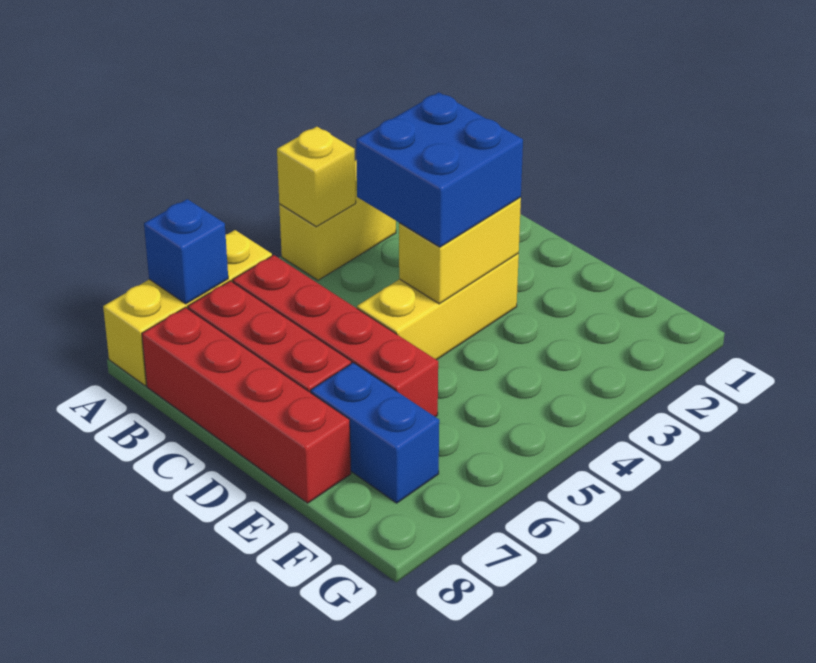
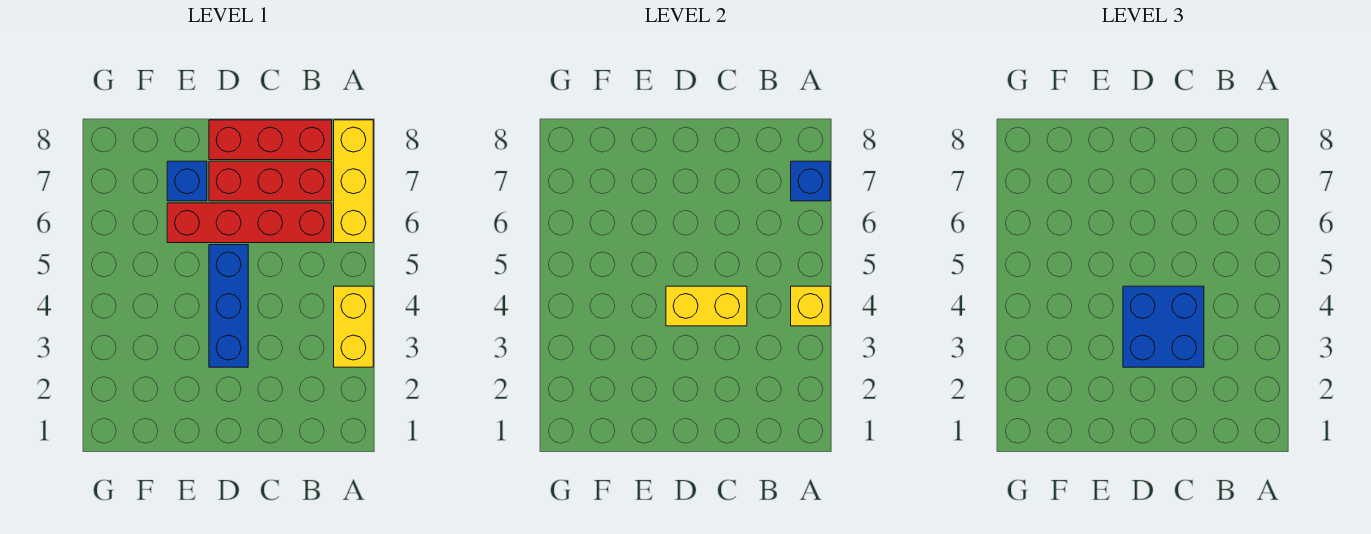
red 1x4 brick [142,307,351,503] -> red 1x3 brick [209,120,332,160]
yellow 1x3 brick [357,254,519,360] -> blue 1x3 brick [209,245,248,367]
yellow 1x2 brick [399,197,521,304] -> yellow 1x2 brick turned to [666,286,747,326]
blue 1x2 brick [311,363,439,503] -> blue 1x1 brick [167,161,207,201]

